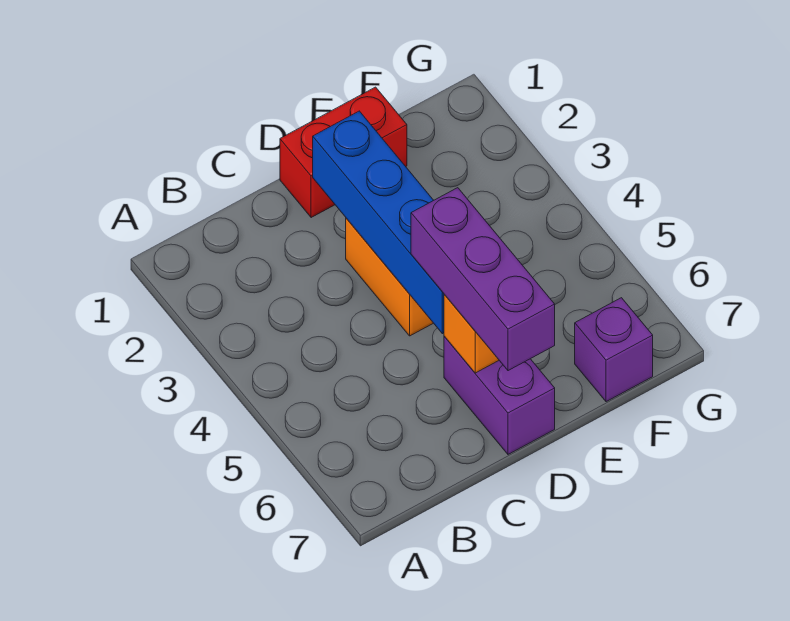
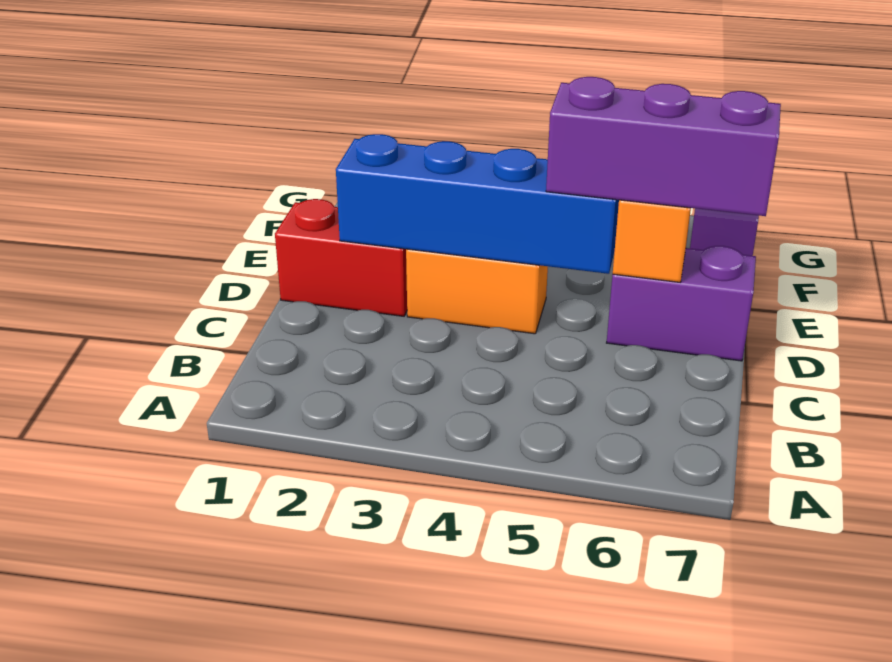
red 1x2 brick [280,87,407,218] -> red 1x2 brick turned to [275,199,407,316]

